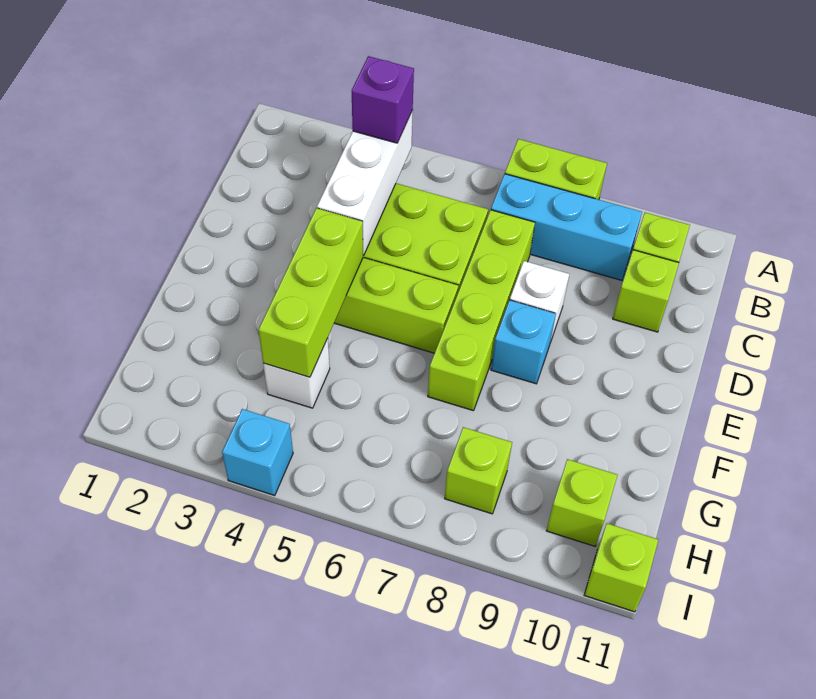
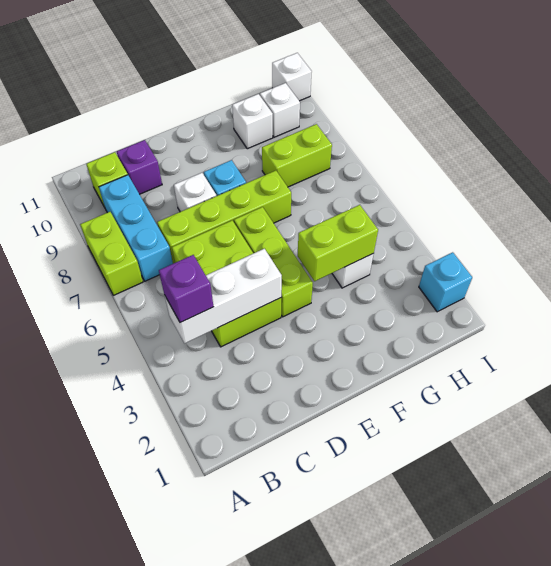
lime 1x1 brick [613,250,679,332] -> purple 1x1 brick [117,140,162,194]
lime 1x3 brick [258,208,363,377] -> lime 1x2 brick [298,205,378,281]
none -> white 1x1 brick [232,94,273,149]
lime 1x1 brick [445,427,512,514] -> lime 1x2 brick [262,124,332,187]
lime 1x1 brick [546,459,617,546] -> white 1x1 brick [260,83,300,137]
cyan 1x1 brick [222,409,293,495] -> cyan 1x1 brick moved to [419,252,472,312]
lime 1x1 brick [584,523,658,612] -> white 1x1 brick [272,53,312,101]

